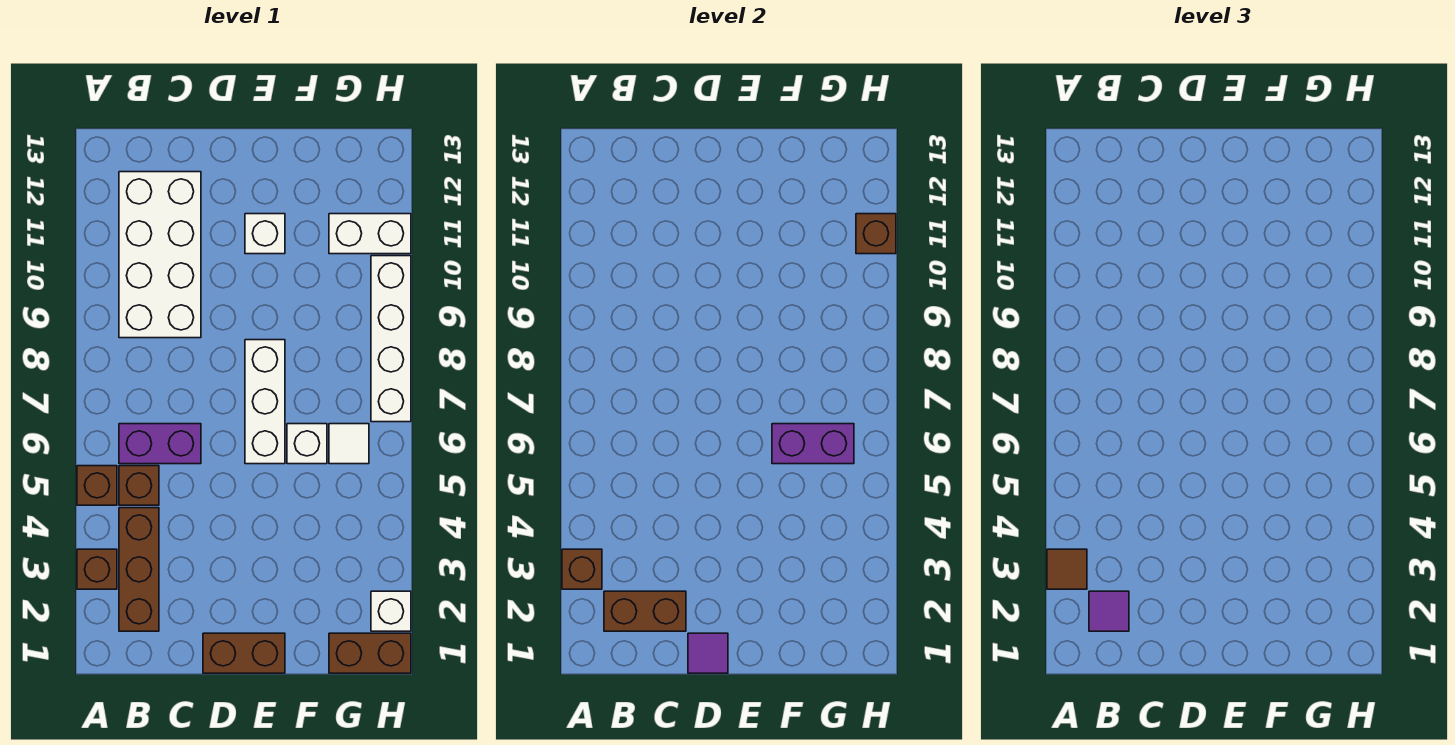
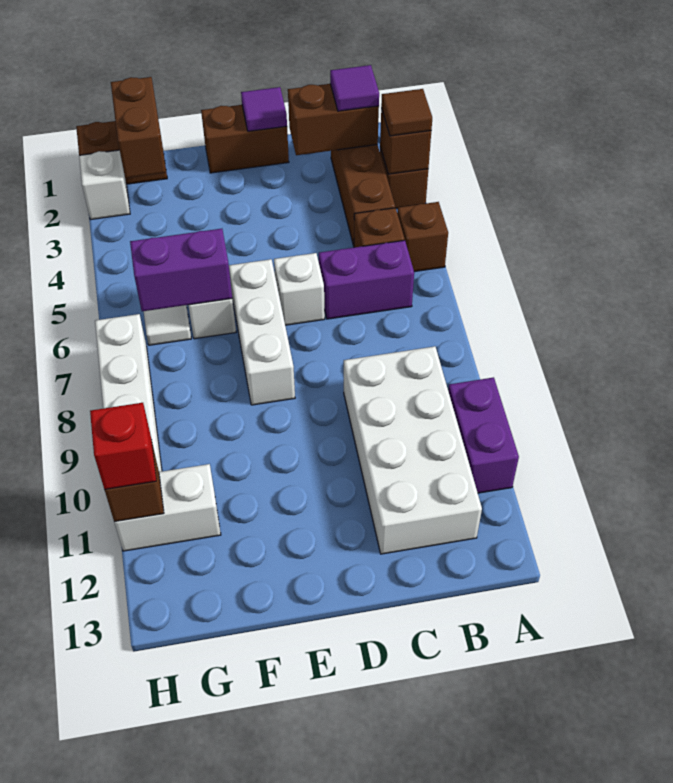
none -> purple 1x2 brick [448,377,519,493]
white 1x1 brick [245,214,285,254] -> white 1x1 brick moved to [274,253,325,325]
none -> brown 1x2 brick [111,77,166,178]
none -> red 1x1 brick [90,403,156,489]

